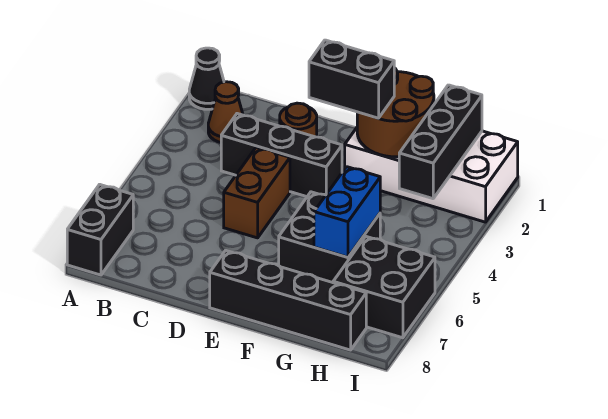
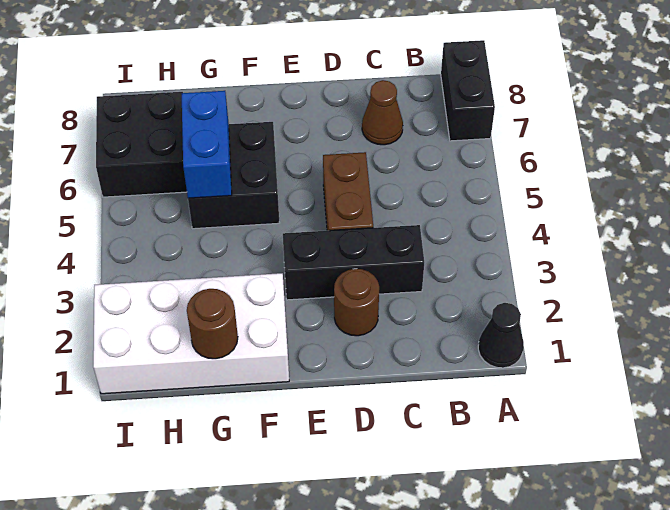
brown 1x1 cone [208,82,243,142] -> brown 1x1 cone moved to [362,80,403,145]
black 1x2 brick [309,40,394,118] -> none
black 1x4 brick [210,251,366,350] -> none
brown 2x2 round brick [357,68,434,157] -> brown 1x1 round brick [187,289,238,359]
black 1x3 brick [399,85,482,199] -> none

